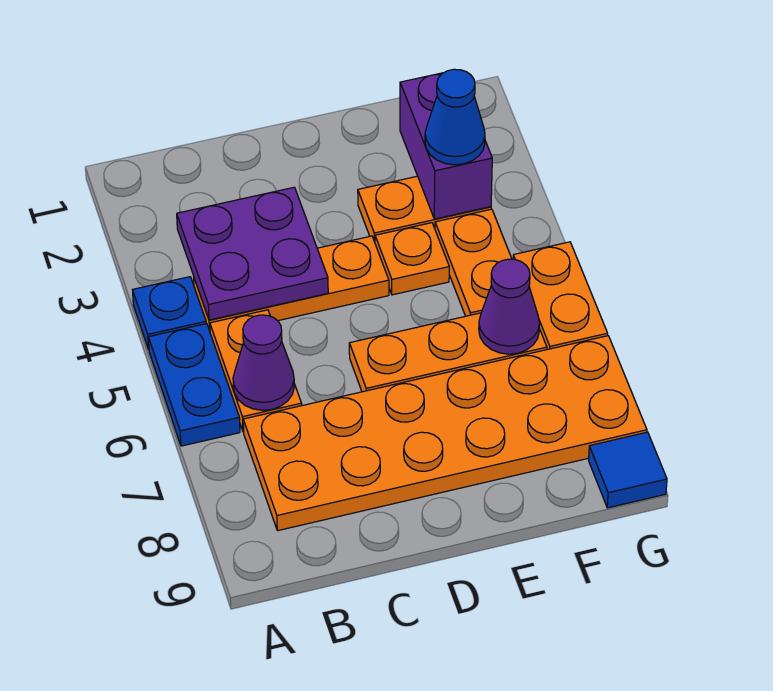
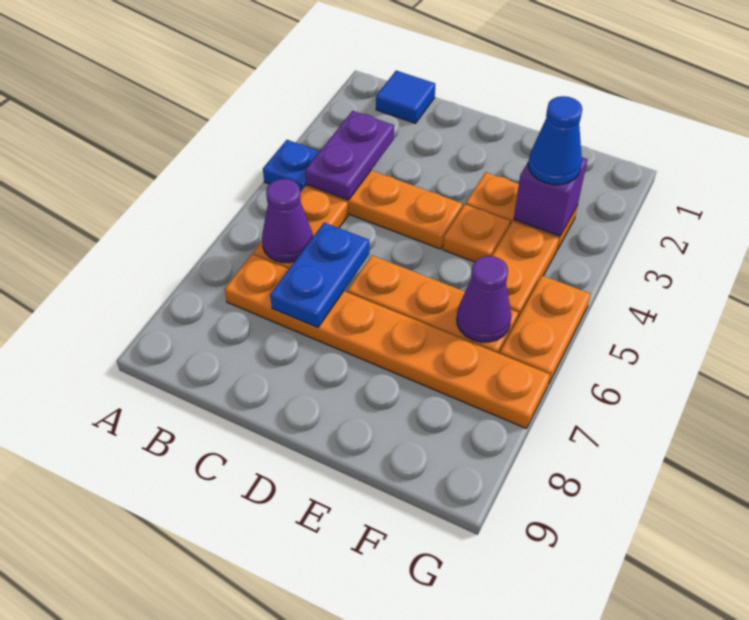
blue 1x2 plate [148,324,240,446] -> blue 1x2 plate moved to [270,223,369,327]
purple 2x2 plate [177,187,328,320] -> purple 1x2 plate [305,111,394,200]
orange 2x6 plate [243,336,647,531] -> orange 1x6 plate [225,254,550,429]
purple 1x2 brick [400,73,492,219] -> purple 1x1 brick [514,157,588,236]
blue 1x1 tile [589,432,667,508] -> blue 1x1 tile moved to [376,71,435,123]

